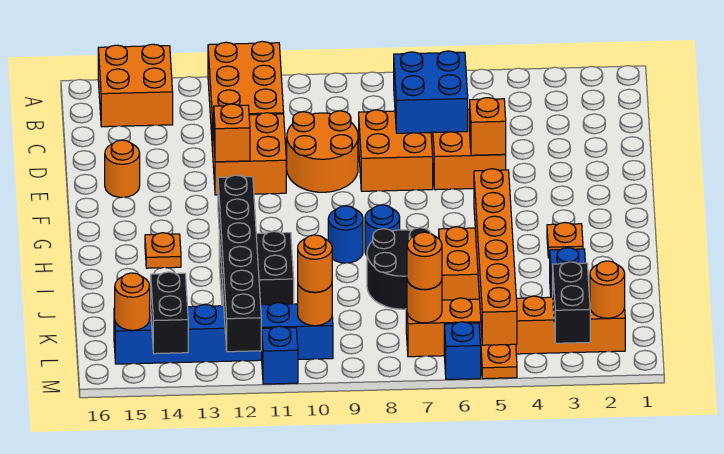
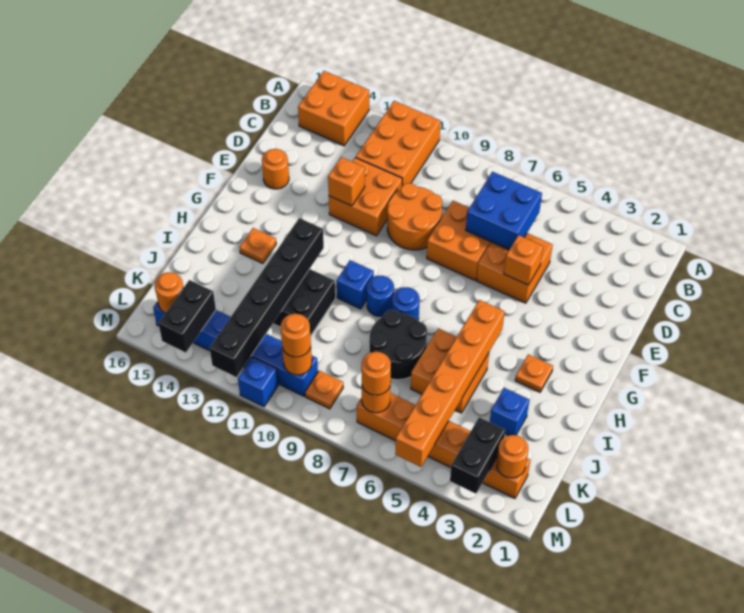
orange 1x1 plate [481,344,517,379] -> orange 1x1 plate moved to [305,371,343,409]
blue 1x1 brick [444,322,481,379] -> blue 1x1 brick moved to [337,260,374,309]

